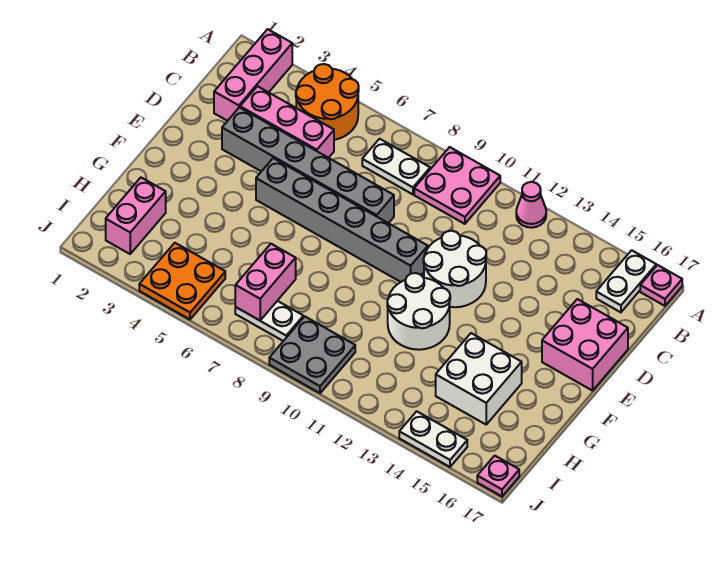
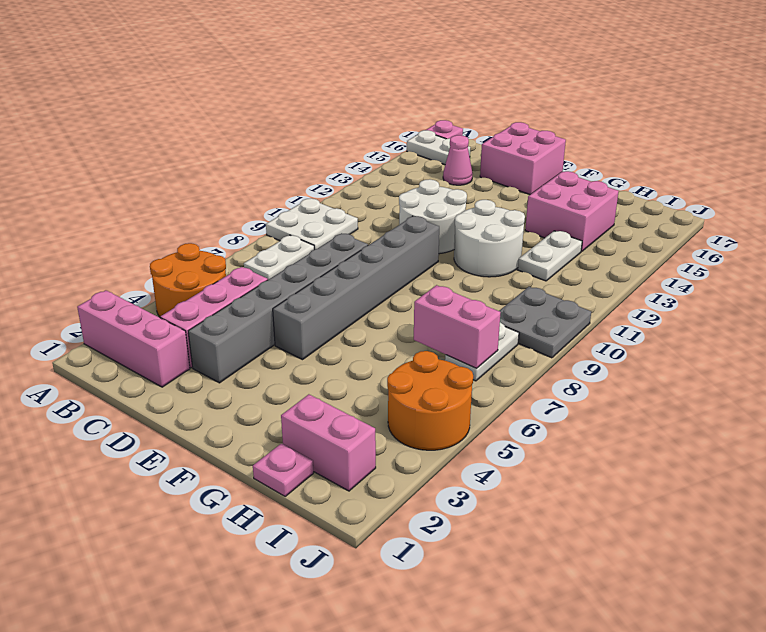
pink 2x2 plate [414,147,500,224] -> white 2x2 plate [266,198,358,249]
pink 1x1 cone [516,182,546,228] -> pink 1x1 cone moved to [443,135,473,185]
white 2x2 brick [436,333,522,424] -> pink 2x2 brick [525,171,619,252]
orange 2x2 plate [139,243,225,319] -> orange 2x2 round brick [387,351,473,450]
white 1x2 plate [399,411,467,467] -> white 1x2 plate moved to [518,231,582,281]
pink 1x1 plate [477,456,519,496] -> pink 1x1 plate moved to [253,443,313,496]

